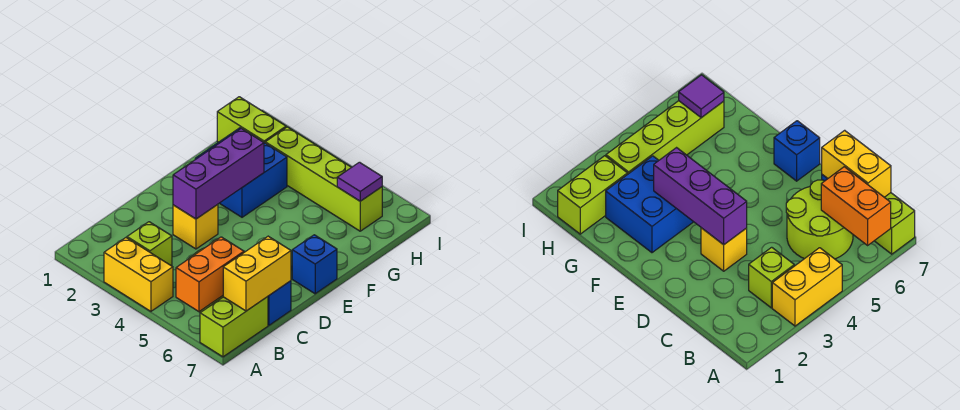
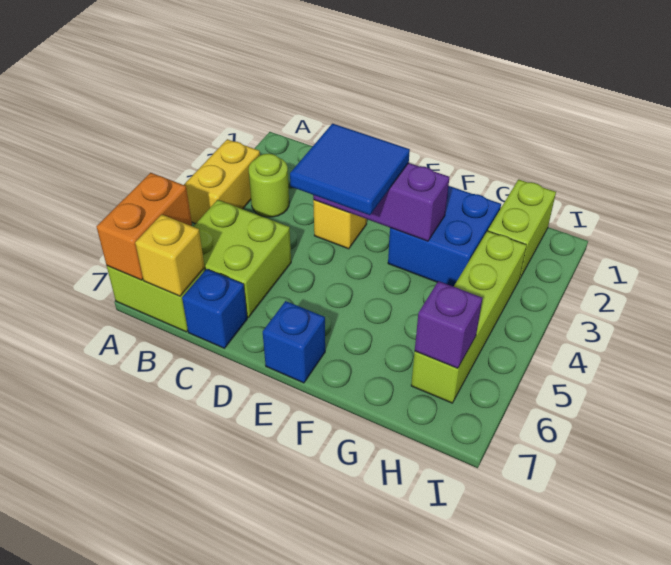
orange 1x2 brick [176,237,244,312] -> orange 1x2 brick turned to [97,173,192,280]
lime 1x1 brick [127,222,172,266] -> lime 1x1 round brick [249,154,289,217]
lime 2x2 round brick [786,180,853,259] -> lime 2x2 brick [193,200,291,318]
yellow 1x2 brick [223,236,291,311] -> yellow 1x1 brick [135,214,205,296]
none -> blue 2x2 tile [290,124,410,215]
purple 1x1 tile [337,162,382,201] -> purple 1x1 brick [415,281,482,368]

